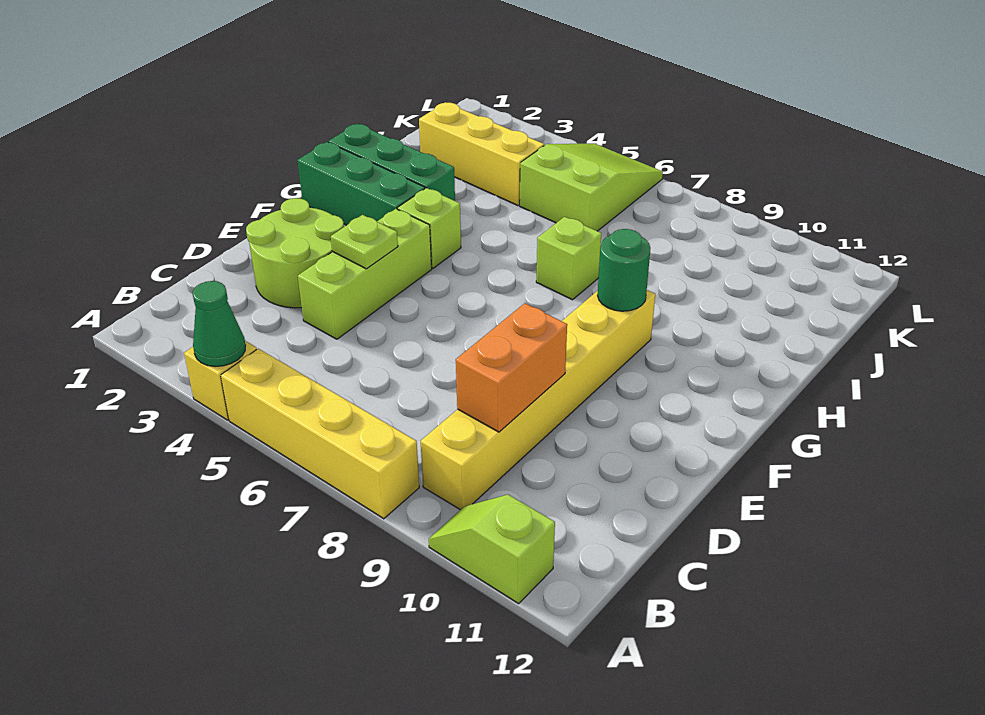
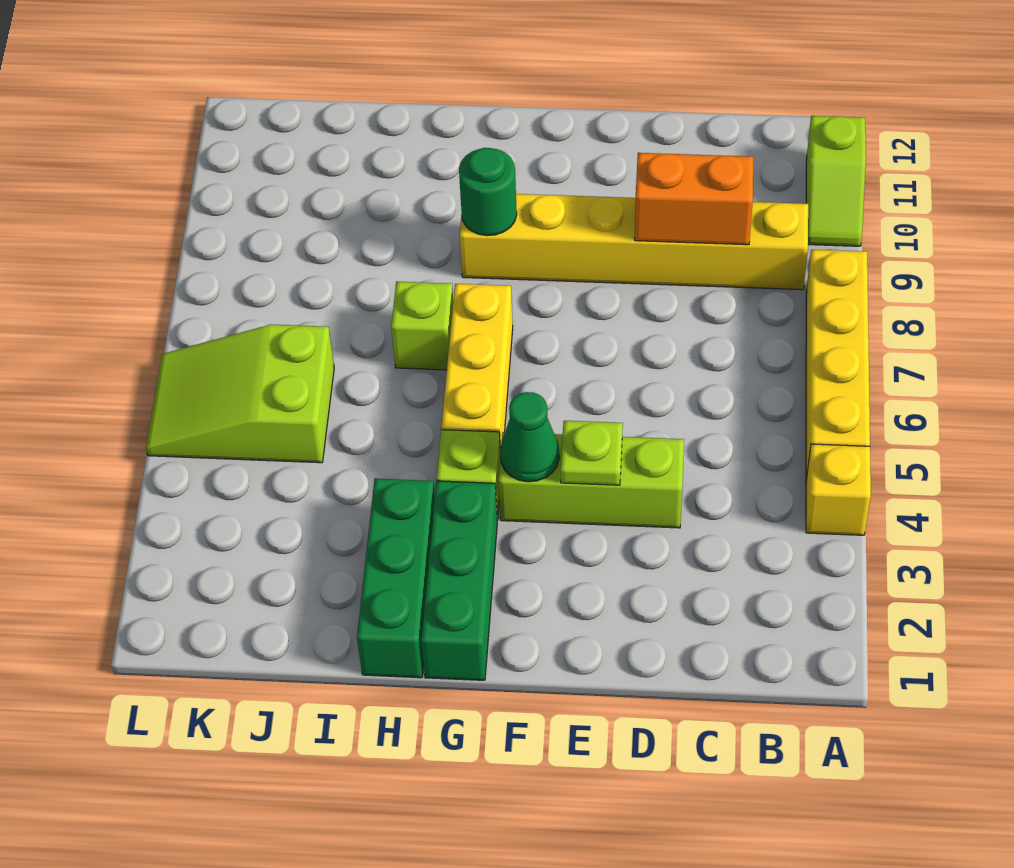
green 1x1 cone [193,281,246,366] -> green 1x1 cone moved to [500,392,559,482]
lime 2x2 round brick [246,198,344,308] -> none
yellow 1x3 brick [419,103,544,206] -> yellow 1x3 brick moved to [441,284,513,447]

